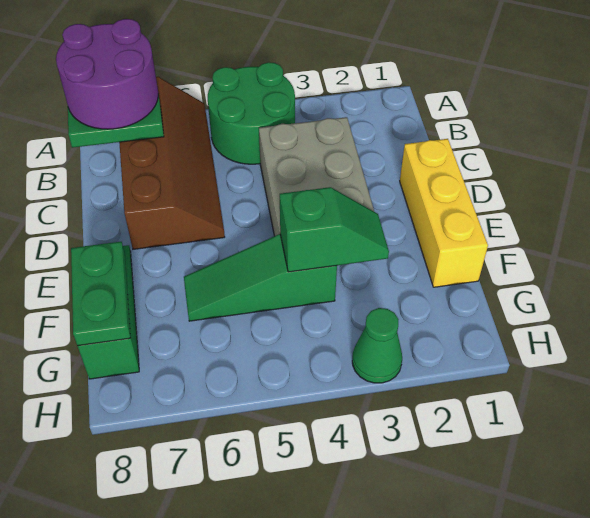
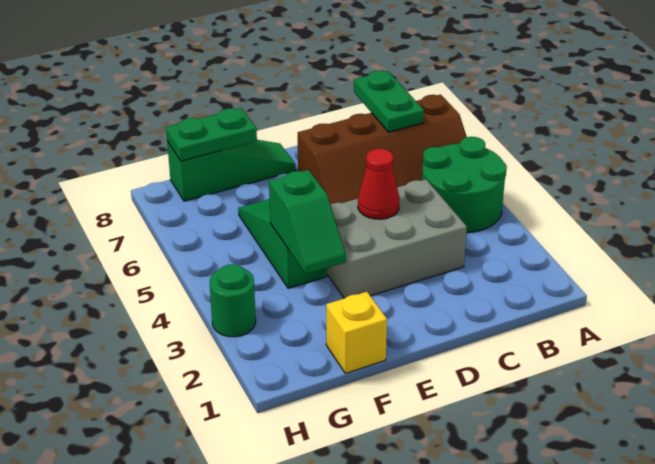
purple 2x2 round brick [56,19,158,129] -> none
yellow 1x3 brick [400,139,488,287] -> yellow 1x1 brick [326,292,387,373]
none -> red 1x1 cone [358,149,399,219]
green 1x1 cone [352,308,402,383] -> green 1x1 round brick [210,264,256,337]

